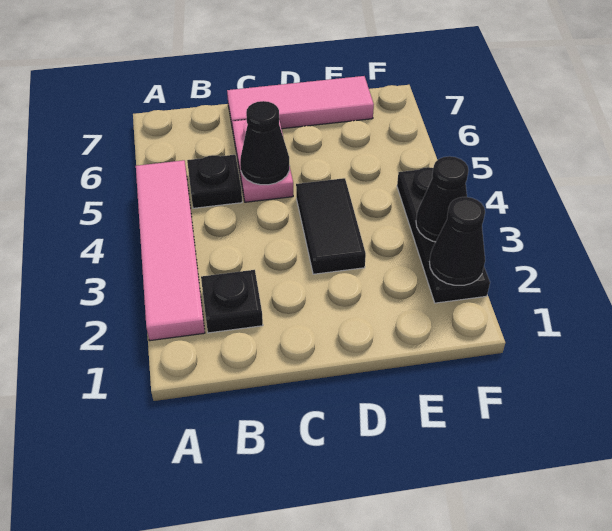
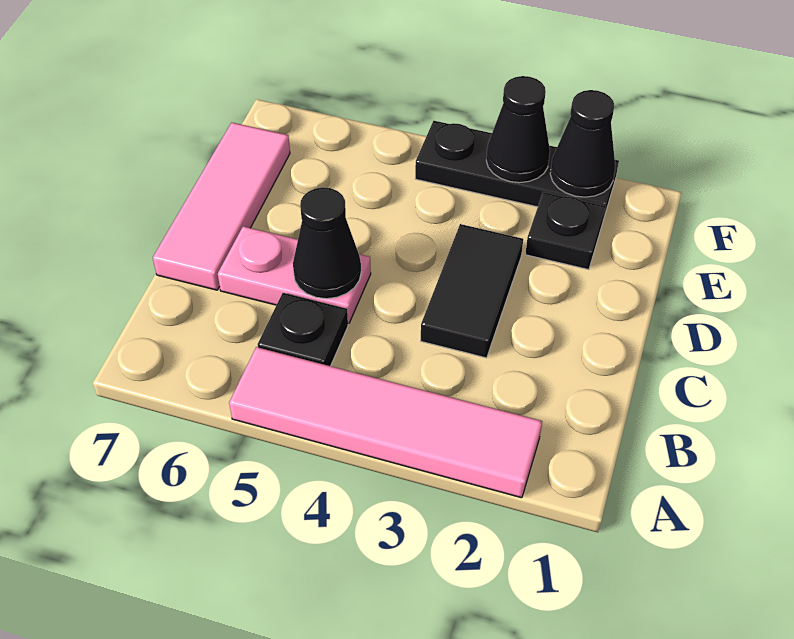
black 1x1 plate [201,270,263,333] -> black 1x1 plate moved to [525,192,606,270]
black 1x2 tile [296,178,366,274] -> black 1x2 tile turned to [421,224,523,358]

